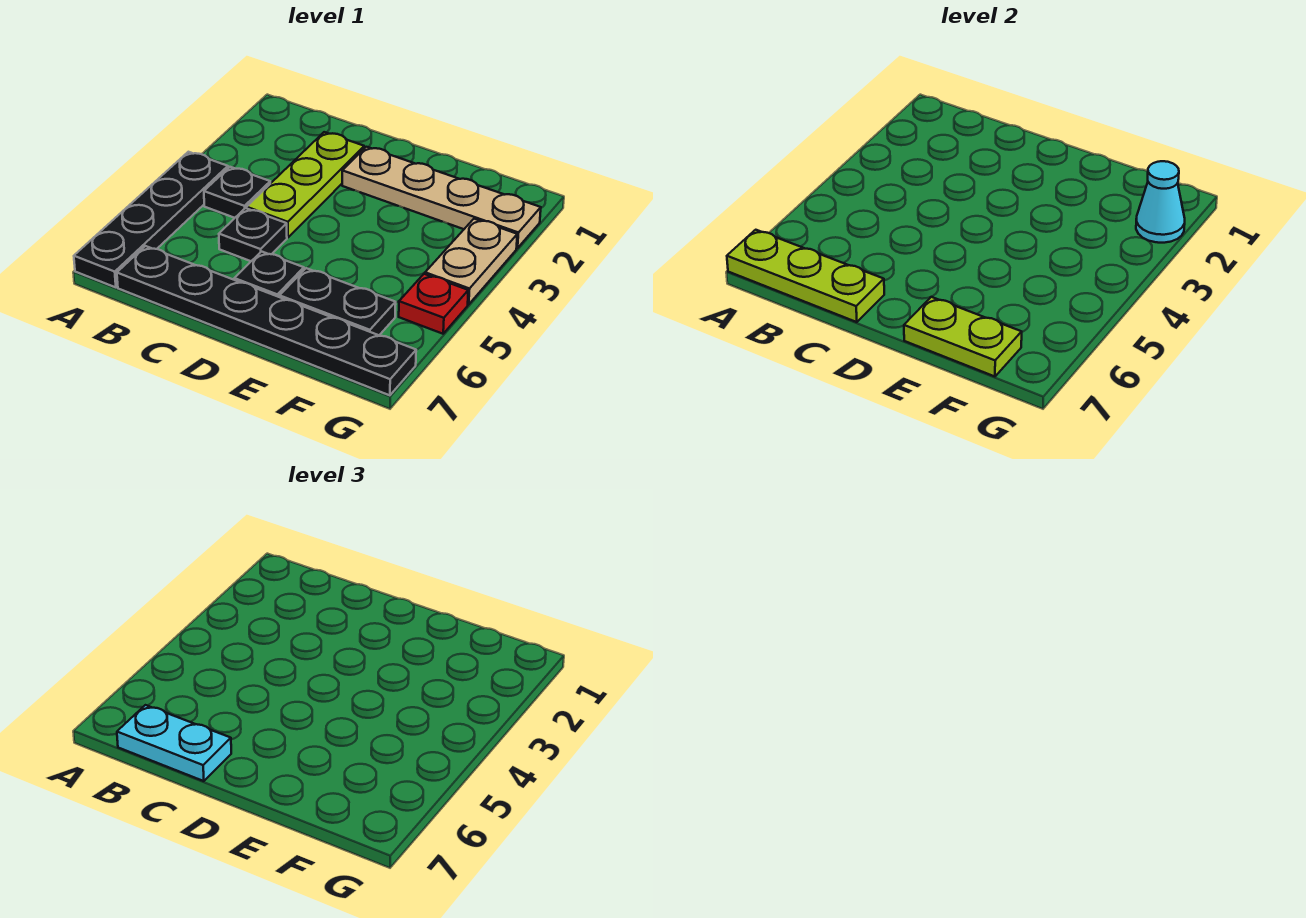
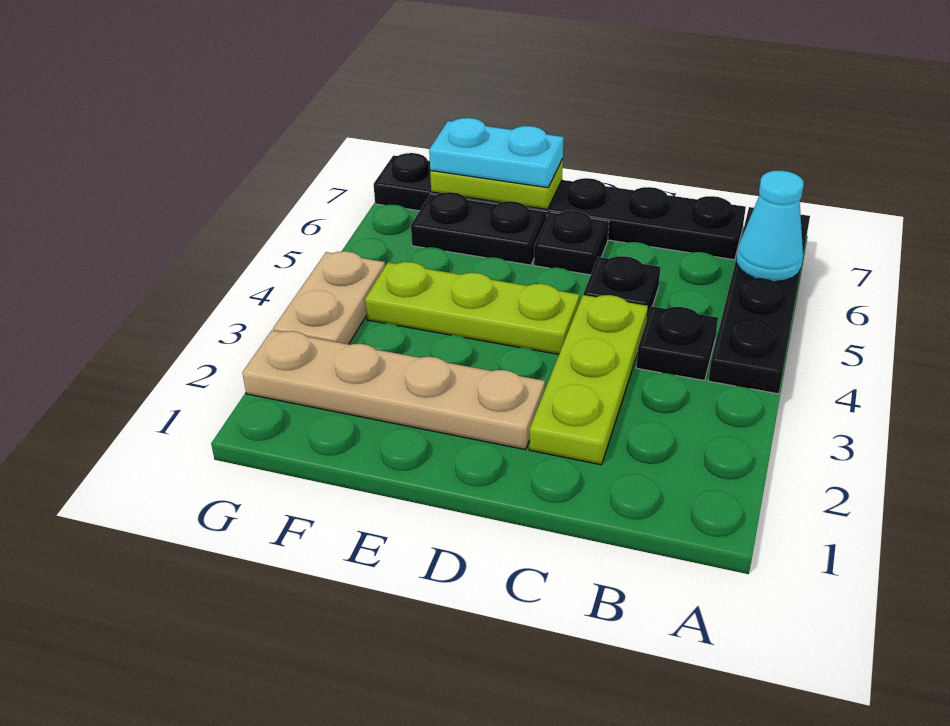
lime 1x3 plate [727,230,884,322] -> lime 1x3 plate moved to [365,262,579,354]
cyan 1x2 plate [117,705,231,781] -> cyan 1x2 plate moved to [429,118,564,188]
cyan 1x1 cone [1136,161,1185,243] -> cyan 1x1 cone moved to [736,171,804,281]
red 1x1 plate [399,274,468,334] -> none

